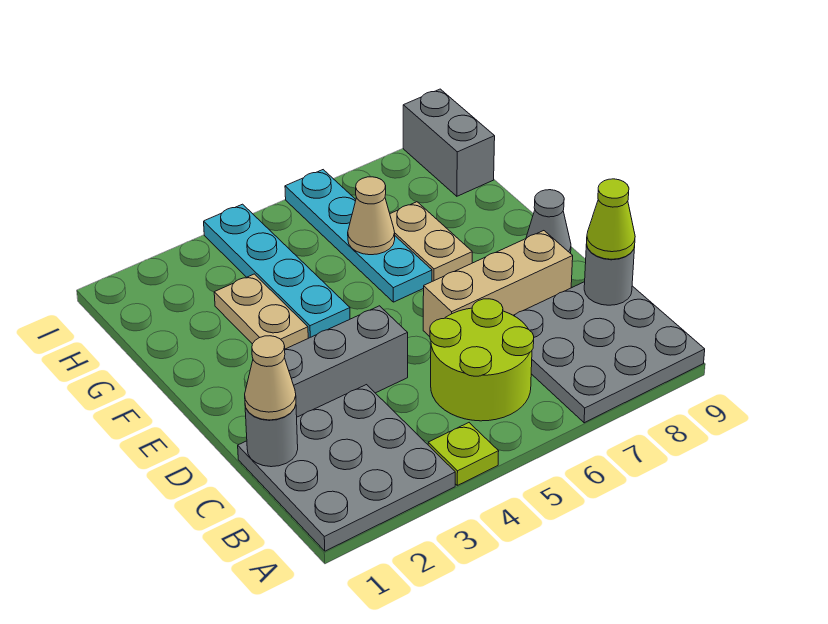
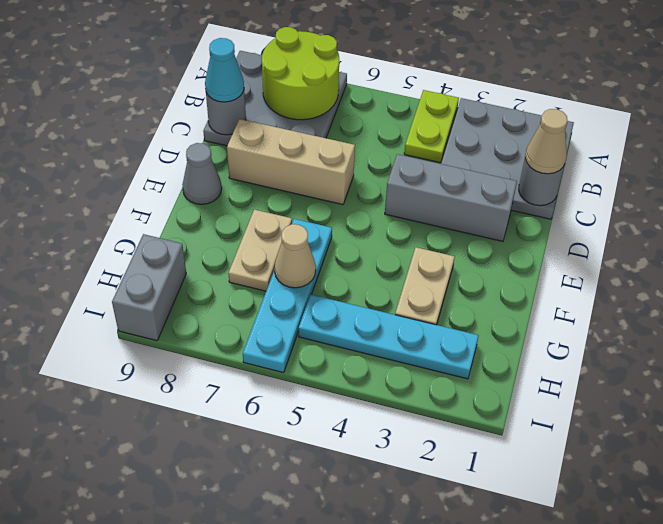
lime 1x1 plate [428,423,499,485] -> lime 1x2 plate [404,90,459,163]
lime 2x2 round brick [430,299,534,421] -> lime 2x2 round brick moved to [262,27,339,120]
lime 1x1 cone [587,179,635,259] -> cyan 1x1 cone [205,38,244,102]
cyan 1x4 plate [204,204,350,338] -> cyan 1x4 plate turned to [299,295,479,379]

